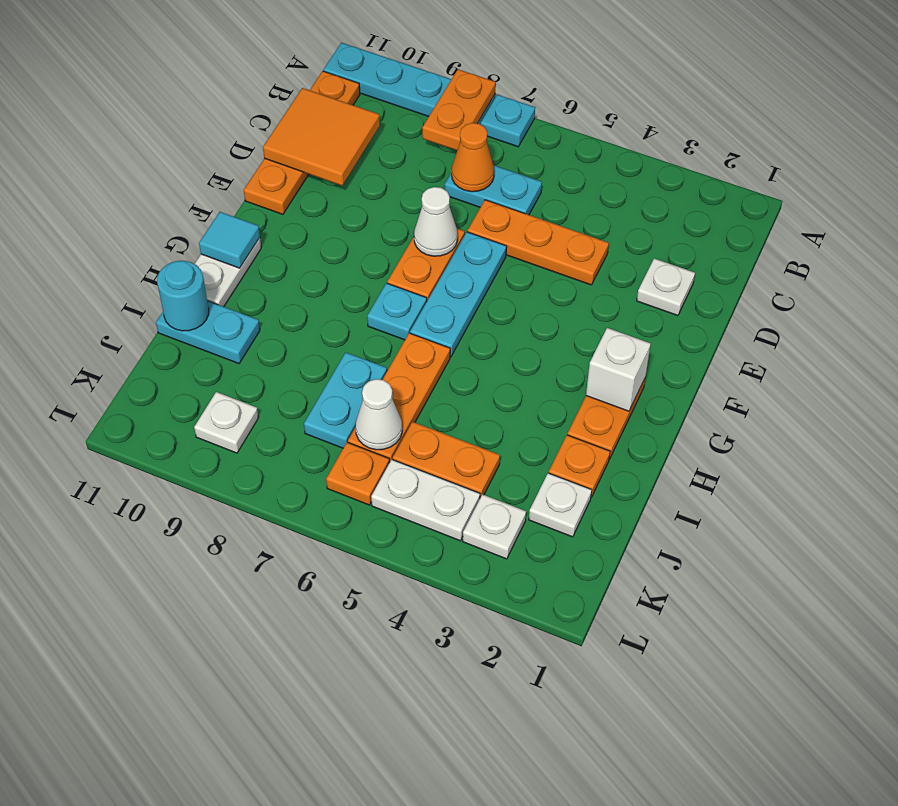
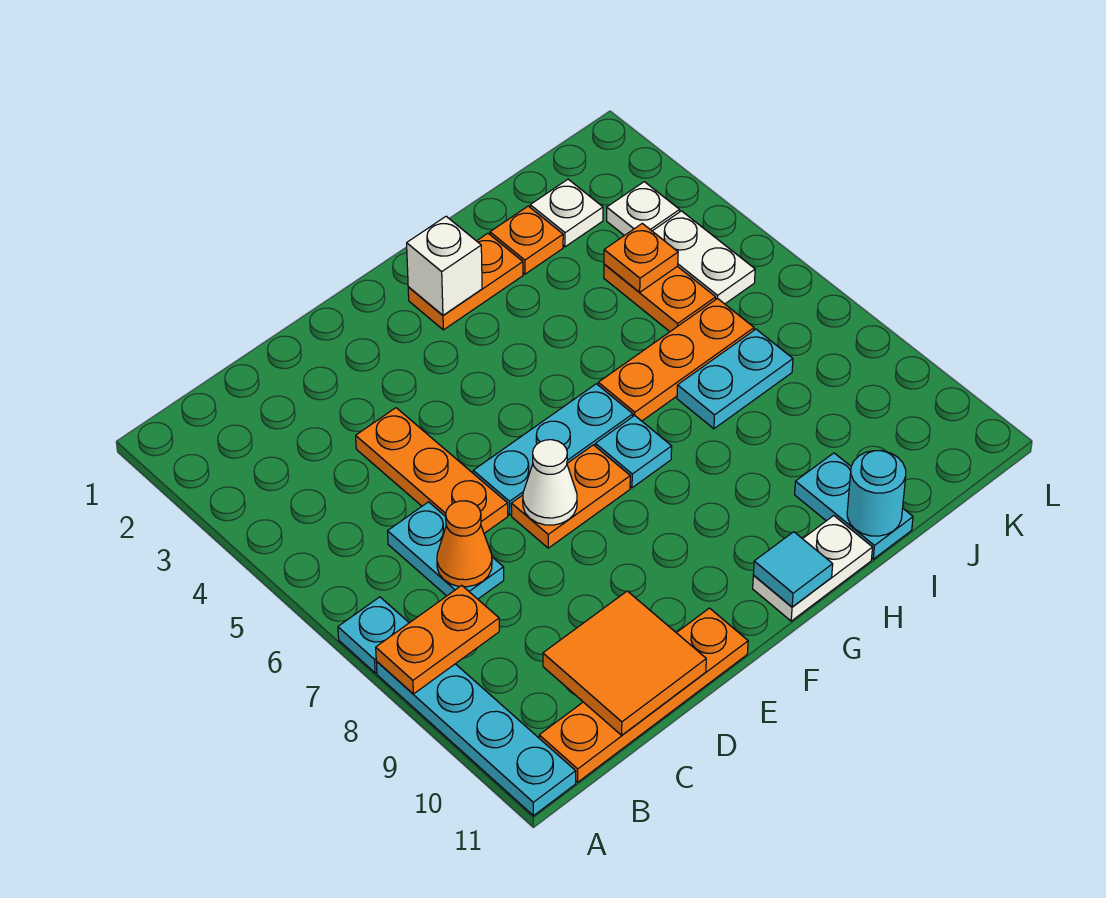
white 1x1 plate [637,258,695,316] -> none
white 1x1 cone [356,379,402,450] -> none
orange 1x1 plate [326,442,390,505] -> orange 1x1 plate moved to [604,223,678,292]
white 1x1 plate [194,392,259,453] -> none

